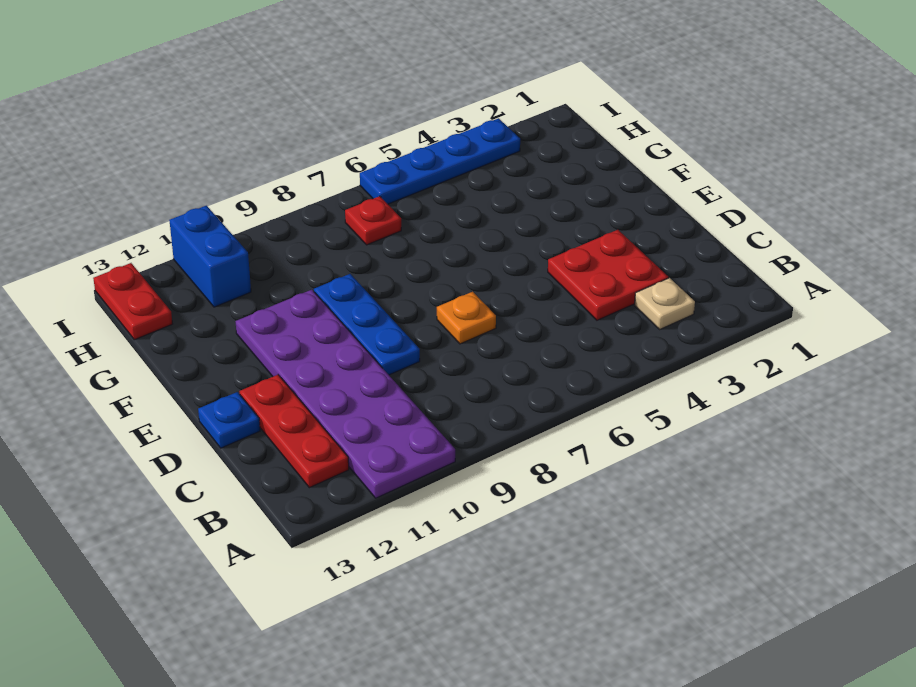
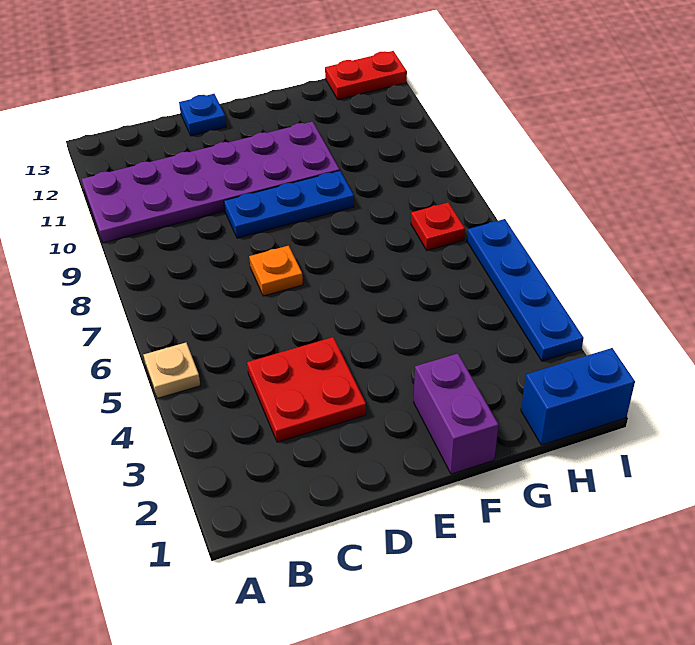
tan 1x1 plate [634,278,695,329] -> tan 1x1 plate moved to [144,343,200,398]
red 1x3 plate [239,375,349,488] -> none
none -> purple 1x2 brick [414,354,499,474]
blue 1x2 brick [169,206,251,307] -> blue 1x2 brick moved to [521,348,635,445]

